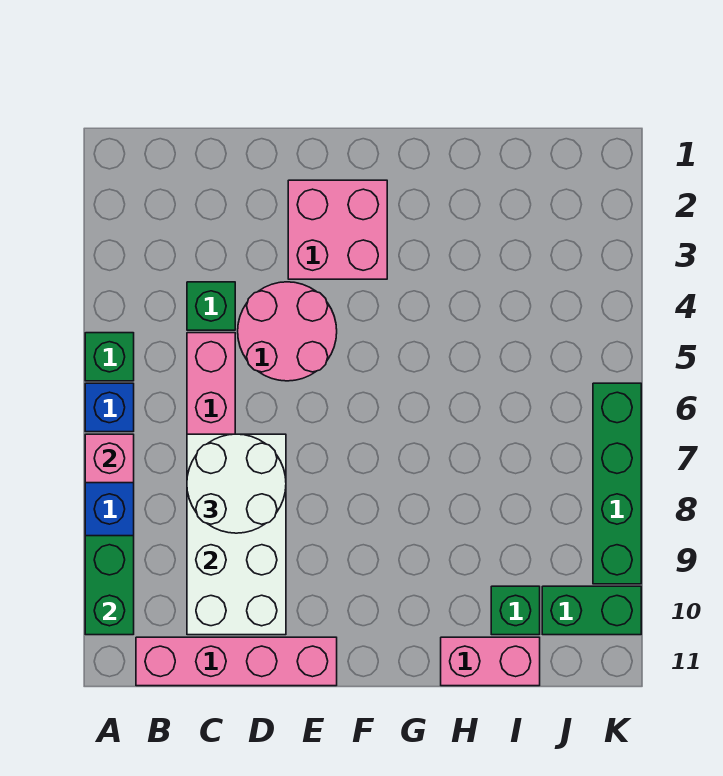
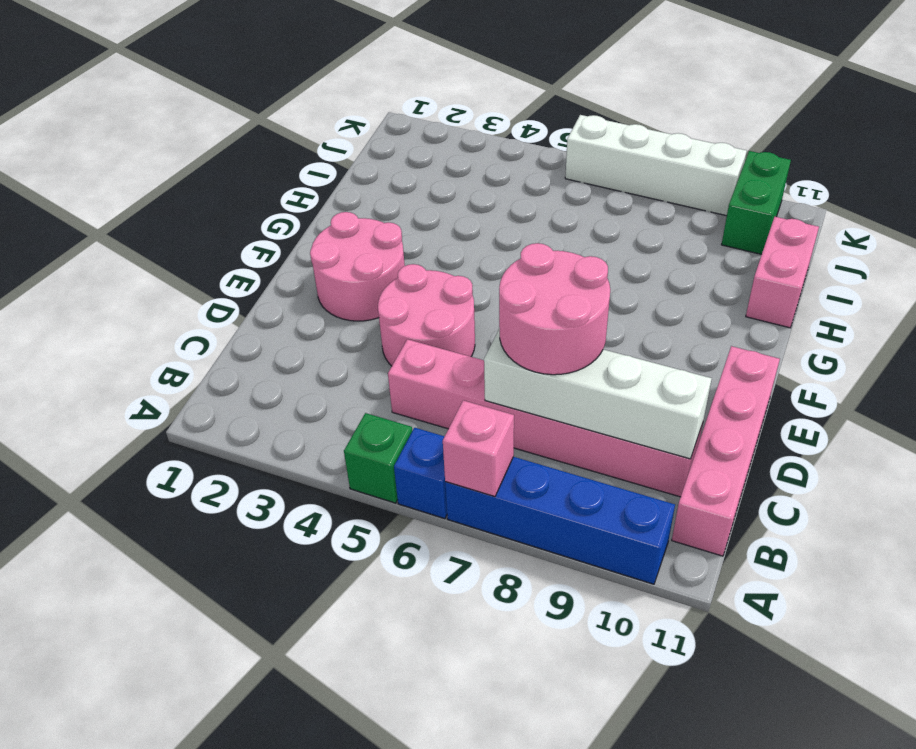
green 1x2 brick [85,536,134,635] -> none
green 1x1 brick [187,282,235,330] -> none
white 2x4 brick [187,434,286,635] -> white 1x4 brick [484,328,712,459]
white 2x2 round brick [187,434,286,533] -> pink 2x2 round brick [499,243,610,375]
pink 2x2 brick [288,180,387,279] -> pink 2x2 round brick [310,212,405,321]
green 1x1 brick [491,586,540,635] -> none
green 1x4 brick [593,383,641,584] -> white 1x4 brick [565,115,747,216]

